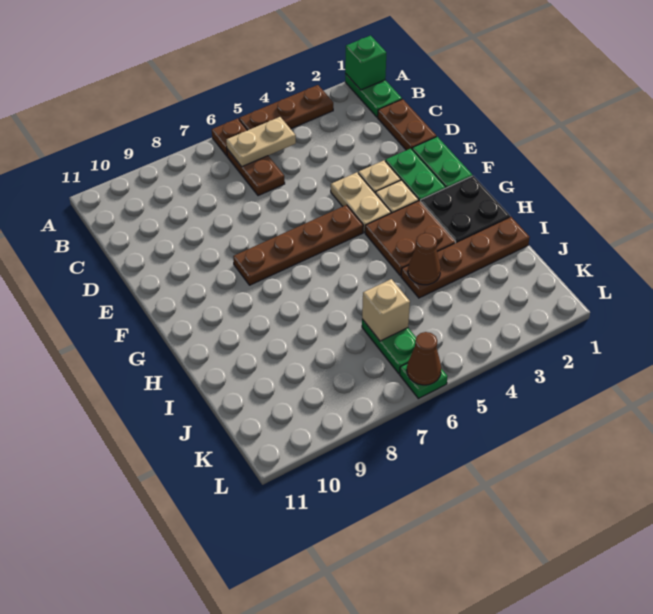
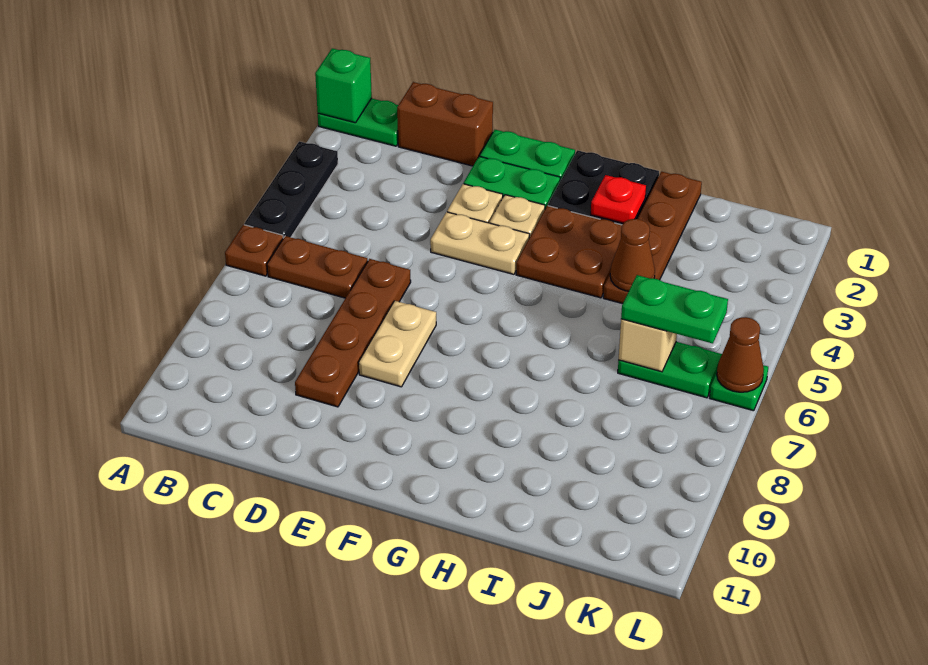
brown 1x3 plate [239,85,333,130] -> black 1x3 plate [244,141,338,238]
tan 1x2 plate [226,117,296,167] -> tan 1x2 plate moved to [359,301,436,387]
brown 1x2 plate [378,99,436,150] -> brown 1x2 brick [397,82,493,166]
brown 1x4 plate [233,205,363,285] -> brown 1x4 plate moved to [295,259,411,407]
none -> red 1x1 plate [591,175,646,223]
none -> green 1x2 plate [621,275,728,343]

